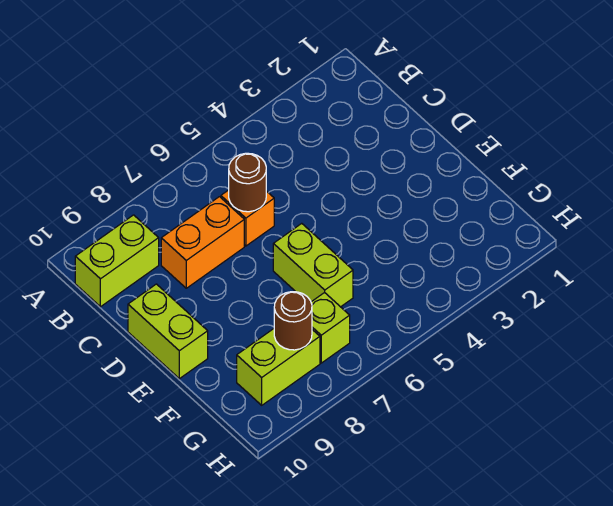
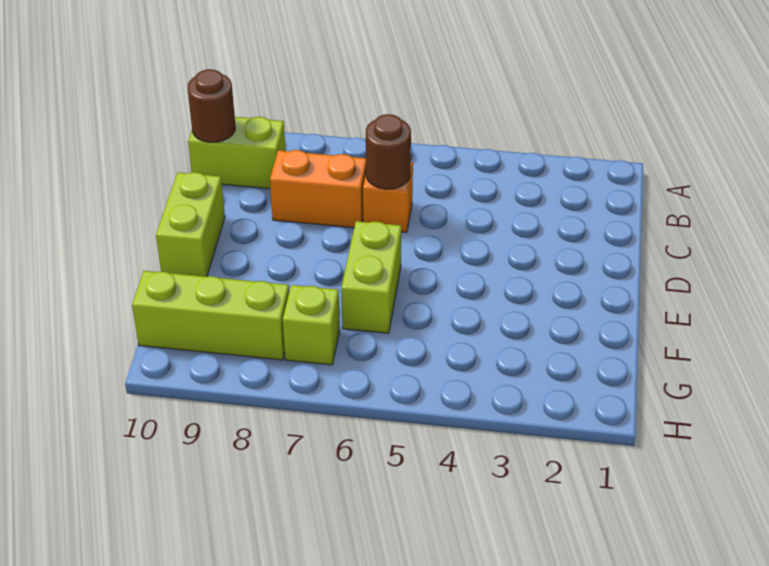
lime 1x2 brick [237,329,320,405] -> lime 1x3 brick [132,271,289,360]
brown 1x1 round brick [274,292,312,350] -> brown 1x1 round brick moved to [188,69,235,142]

